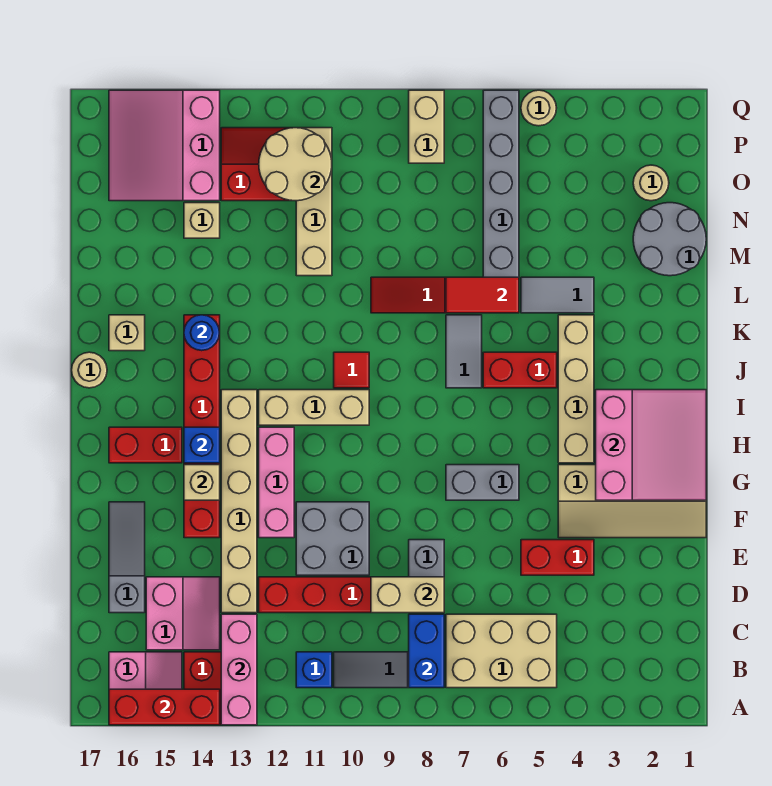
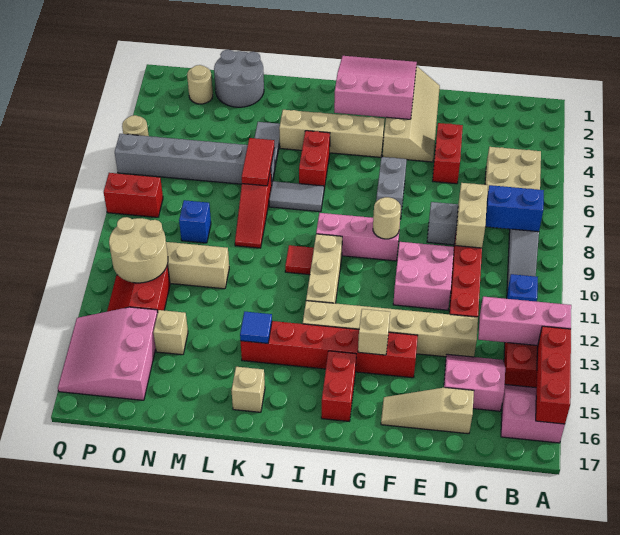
grey 1x3 slope [109,502,145,613] -> tan 1x3 slope [381,387,474,434]
grey 2x2 brick [296,502,369,575] -> pink 2x2 brick [393,242,454,310]
pink 1x3 brick [259,427,294,538] -> pink 1x3 brick moved to [316,213,400,261]
blue 1x1 brick [184,427,220,463] -> blue 1x1 brick moved to [179,200,211,243]
tan 1x1 round brick [72,352,107,388] -> tan 1x1 round brick moved to [373,197,401,239]
blue 1x1 round brick [184,315,220,351] -> blue 1x1 tile [240,312,272,343]
pink 3x3 slope [109,90,220,201] -> pink 3x3 slope turned to [58,307,158,400]
tan 1x2 brick [409,90,444,163] -> red 1x2 brick [104,173,163,217]

